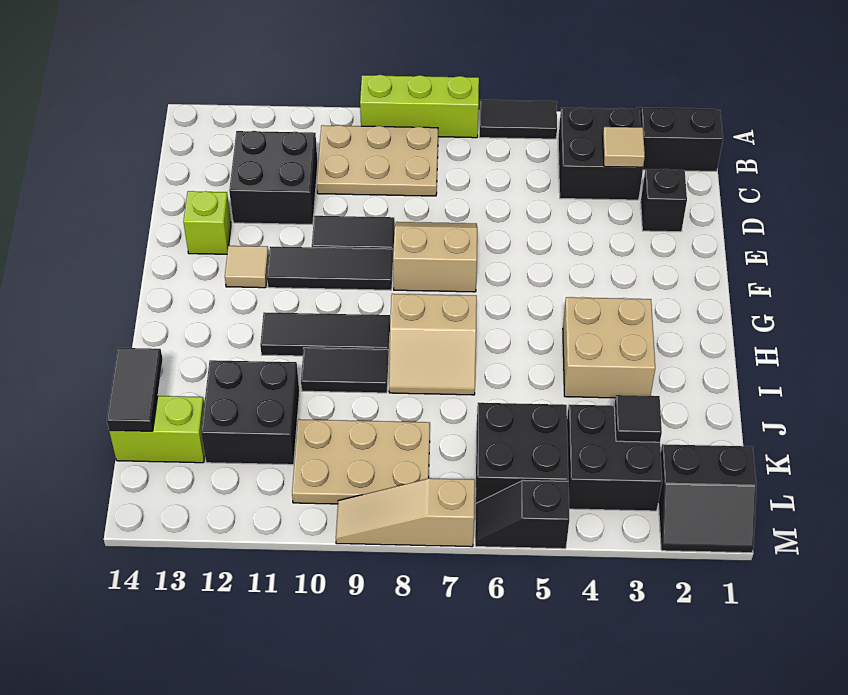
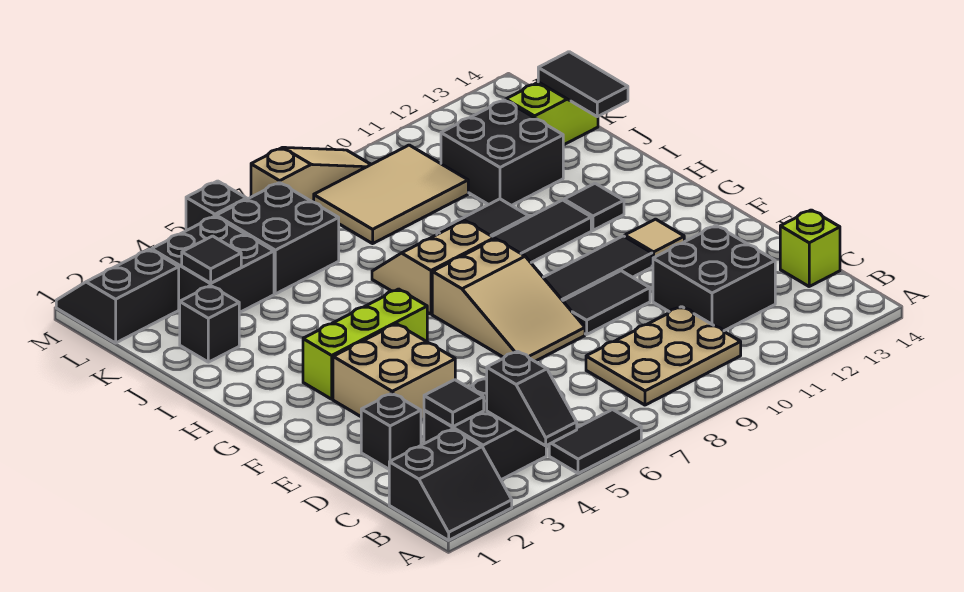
none -> black 1x2 slope [487,351,577,446]
lime 1x3 brick [360,75,479,138] -> lime 1x3 brick moved to [303,289,427,399]
tan 1x1 tile [603,127,645,167] -> black 1x1 tile [424,380,484,427]
tan 2x2 slope [393,222,477,292] -> tan 2x3 slope [432,239,585,361]
lime 1x1 brick [183,191,231,254] -> lime 1x1 brick moved to [780,210,840,286]
tan 2x2 brick [563,297,655,398] -> tan 2x2 brick moved to [333,324,455,420]
none -> black 1x1 tile [564,183,624,230]
none -> black 1x1 brick [180,285,239,362]
tan 2x3 plate [292,419,430,504] -> tan 2x3 tile [314,145,468,244]

